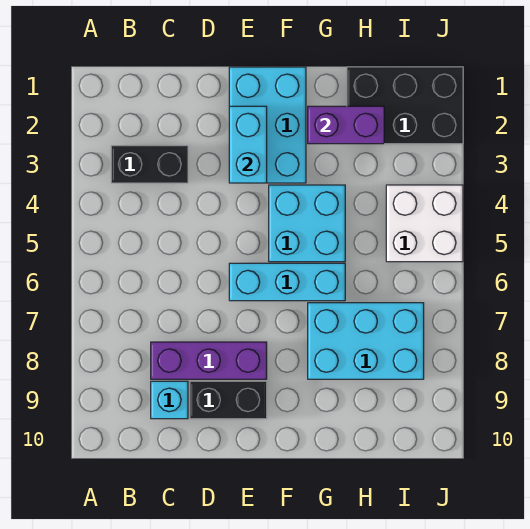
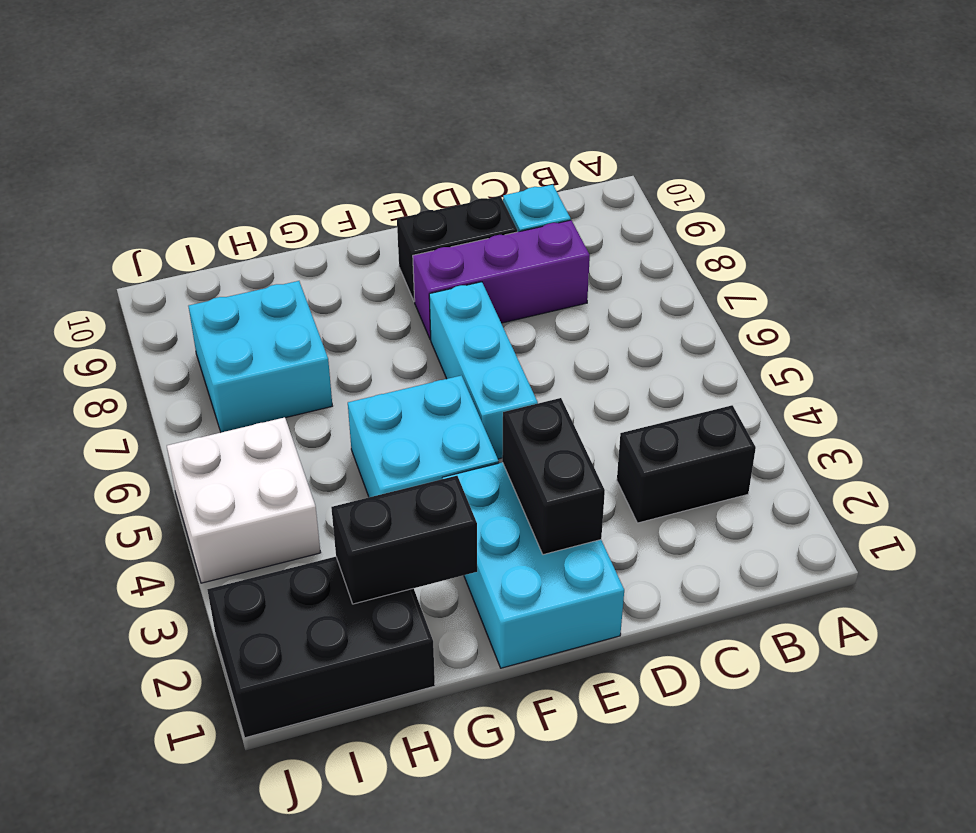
cyan 1x2 brick [229,106,267,183] -> black 1x2 brick [502,398,605,555]
cyan 1x3 brick [229,263,345,301] -> cyan 1x3 brick turned to [429,282,538,459]
purple 1x2 brick [308,106,384,144] -> black 1x2 brick [331,476,477,604]
cyan 2x3 brick [308,303,424,379] -> cyan 2x2 brick [189,281,332,432]

